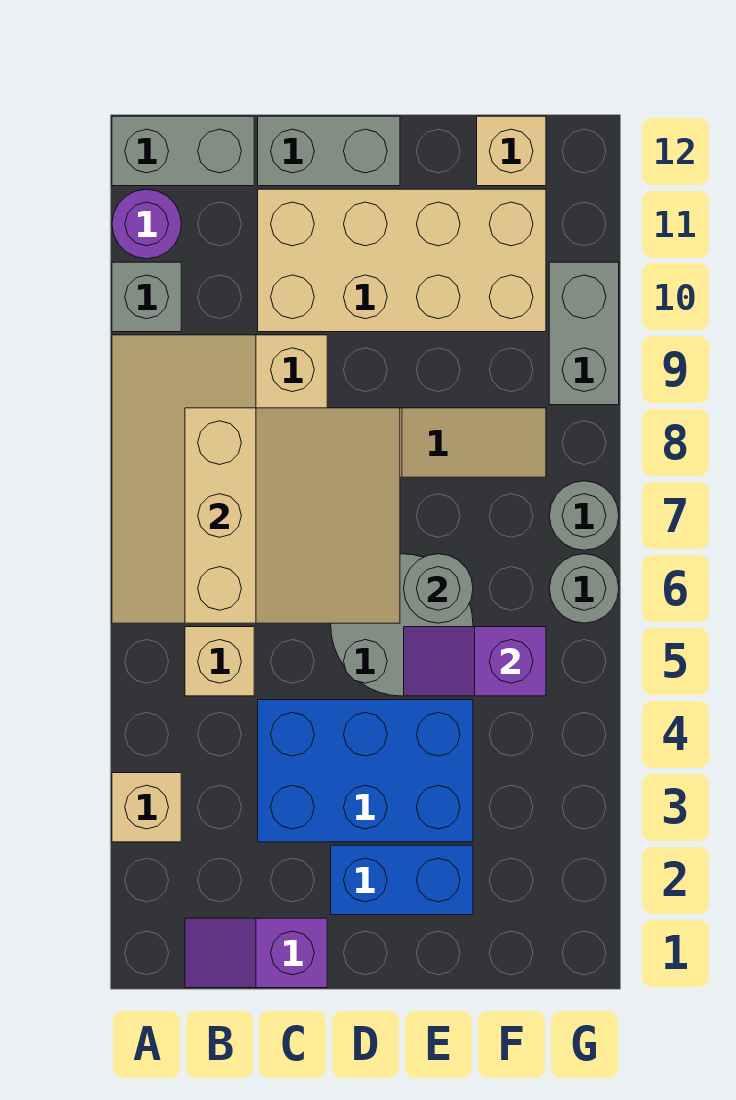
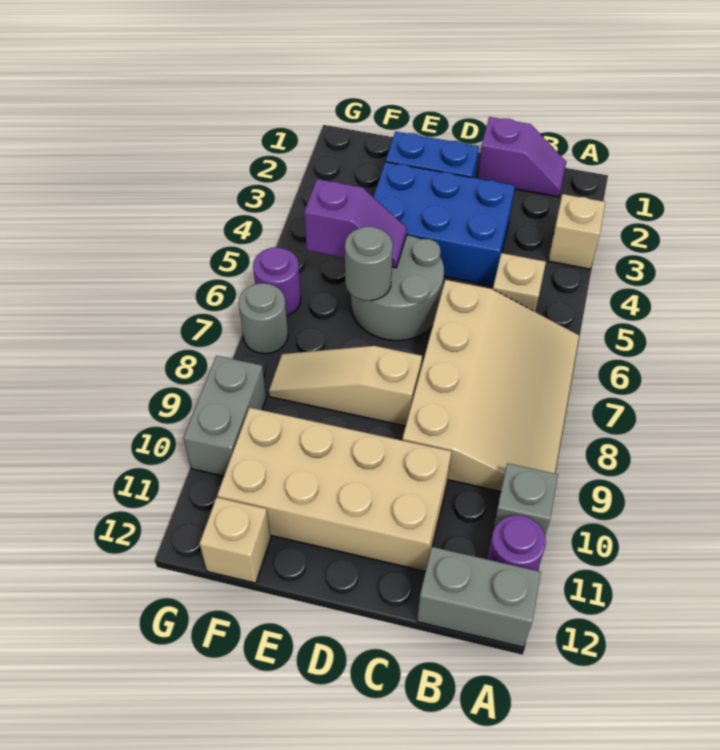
tan 3x3 slope [185,408,400,623] -> none
grey 1x2 brick [258,116,400,186] -> none
grey 1x1 round brick [549,554,619,623] -> purple 1x1 round brick [253,247,301,316]

